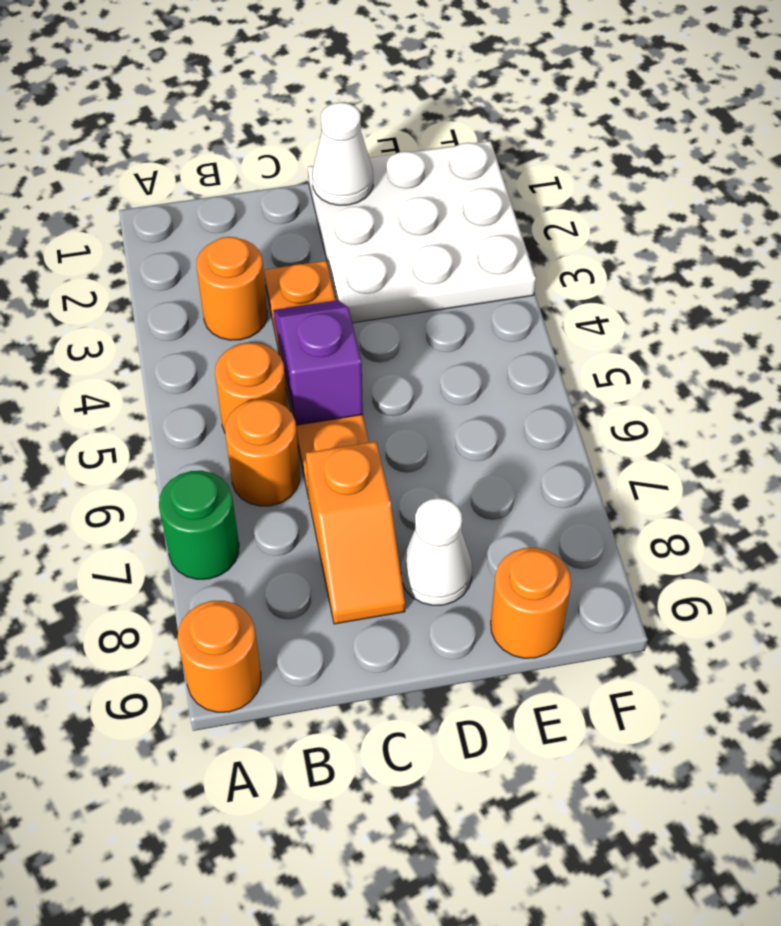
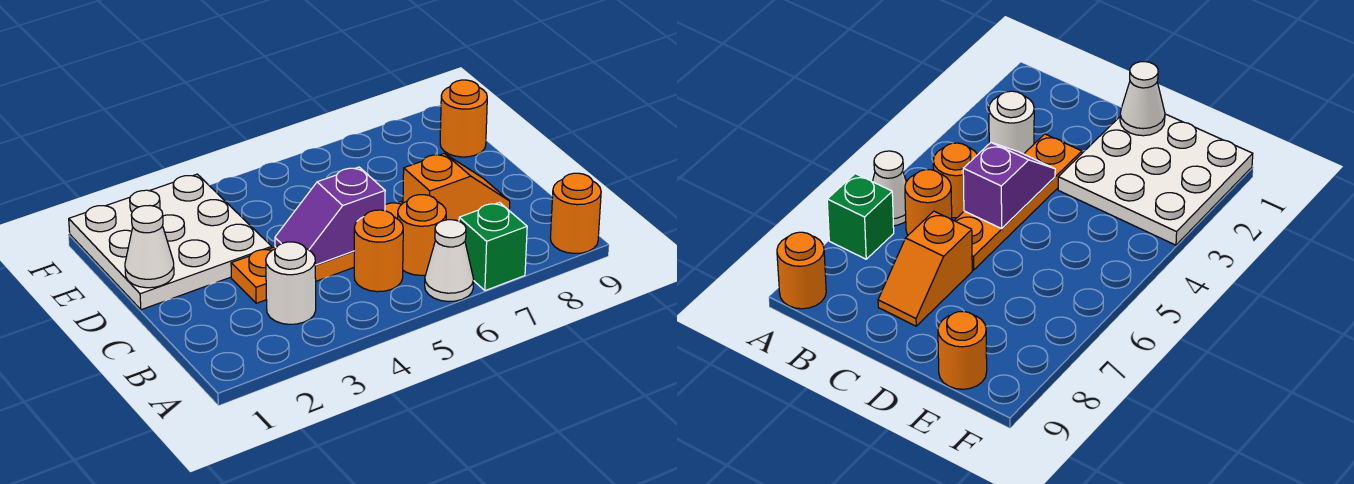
green 1x1 round brick [159,471,239,579] -> green 1x1 brick [459,203,527,291]
orange 1x1 round brick [196,237,267,340] -> white 1x1 round brick [266,242,316,324]
white 1x1 cone [401,498,472,605] -> white 1x1 cone moved to [425,220,474,301]

